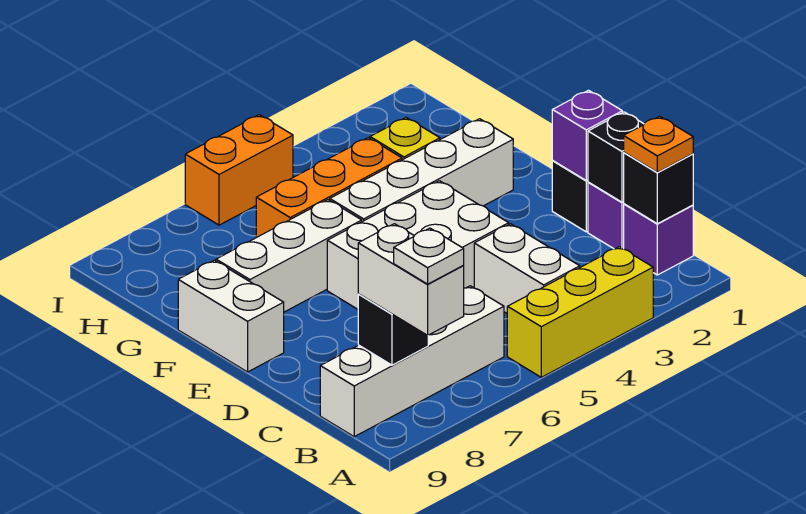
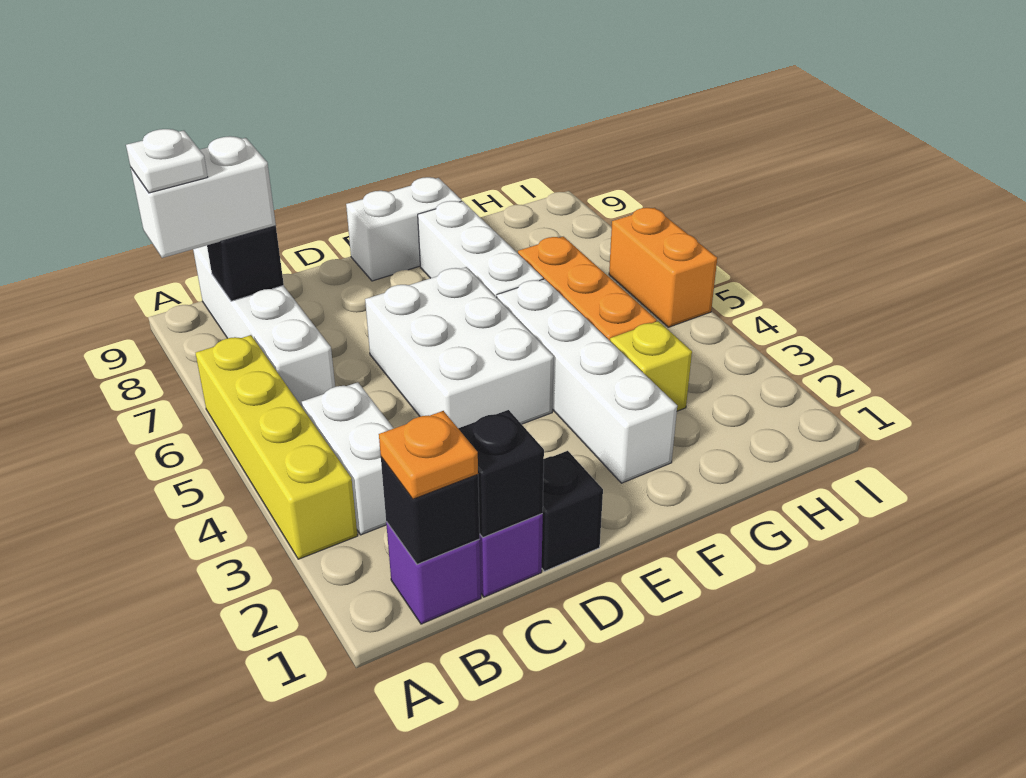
yellow 1x3 brick [507,247,653,377] -> yellow 1x4 brick [196,335,358,559]
white 1x2 brick [474,224,580,313] -> white 1x2 brick turned to [302,382,394,535]
purple 1x1 brick [552,90,622,181] -> none

